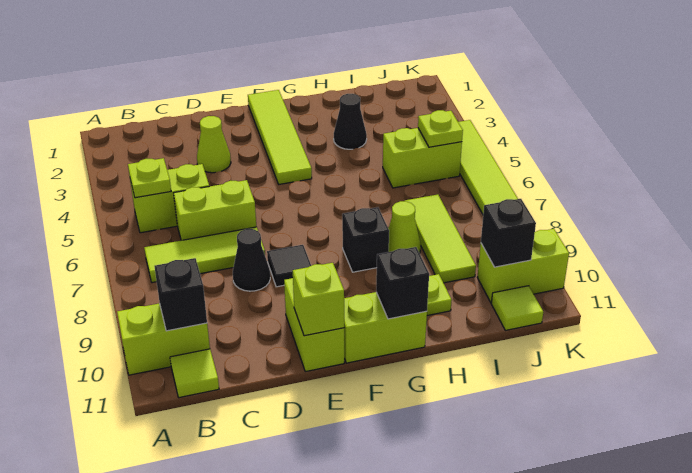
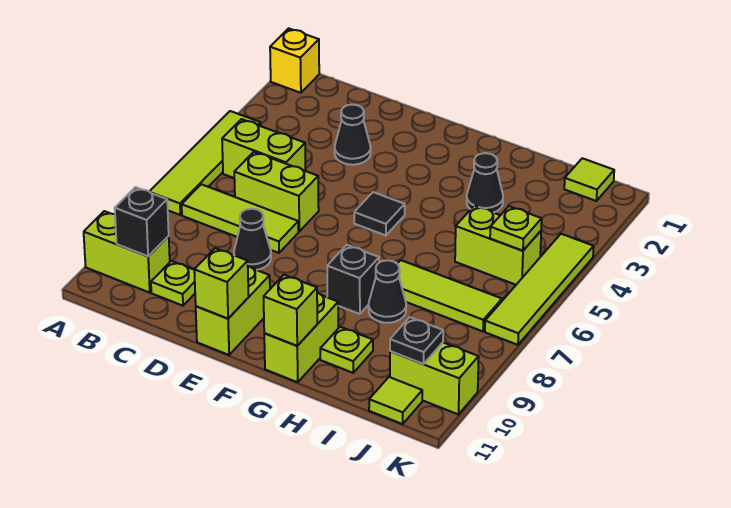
none -> yellow 1x1 brick [270,28,319,93]
lime 1x1 plate [128,158,171,198] -> lime 1x1 plate moved to [151,261,195,306]
lime 1x1 tile [170,349,219,398] -> lime 1x1 tile moved to [564,158,614,201]
lime 1x1 cone [197,116,231,173] -> black 1x1 cone [335,105,371,165]
black 1x1 tile [267,245,311,287] -> black 1x1 tile moved to [354,192,405,235]
lime 1x4 tile [248,90,312,184] -> lime 1x4 tile moved to [149,111,261,215]
lime 1x2 brick [344,292,427,363] -> lime 1x2 brick turned to [264,293,338,382]
black 1x1 brick [376,247,429,319] -> lime 1x1 brick [264,275,317,346]
lime 1x1 cone [388,201,421,253] -> black 1x1 cone [369,260,406,323]
lime 1x3 tile [405,194,476,283] -> lime 1x3 tile turned to [398,260,502,331]
black 1x1 brick [481,199,536,267] -> black 1x1 plate [390,317,443,364]

